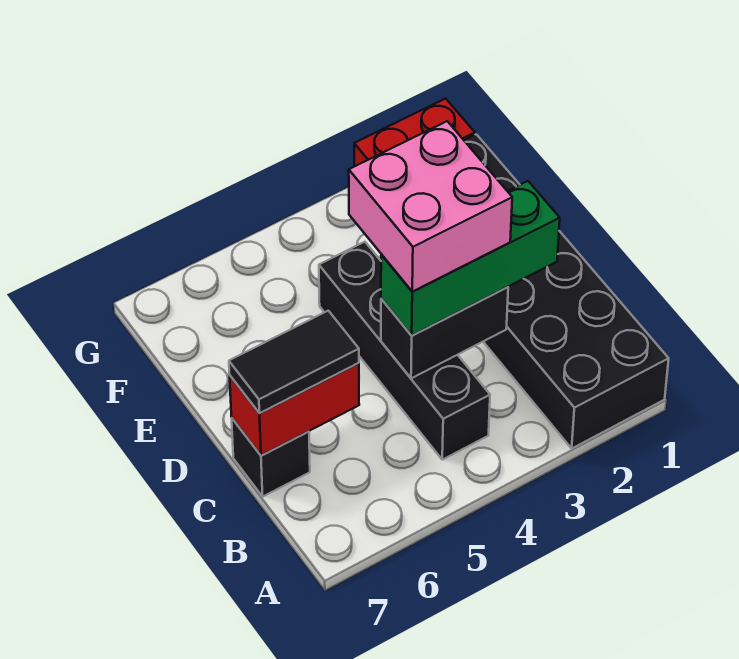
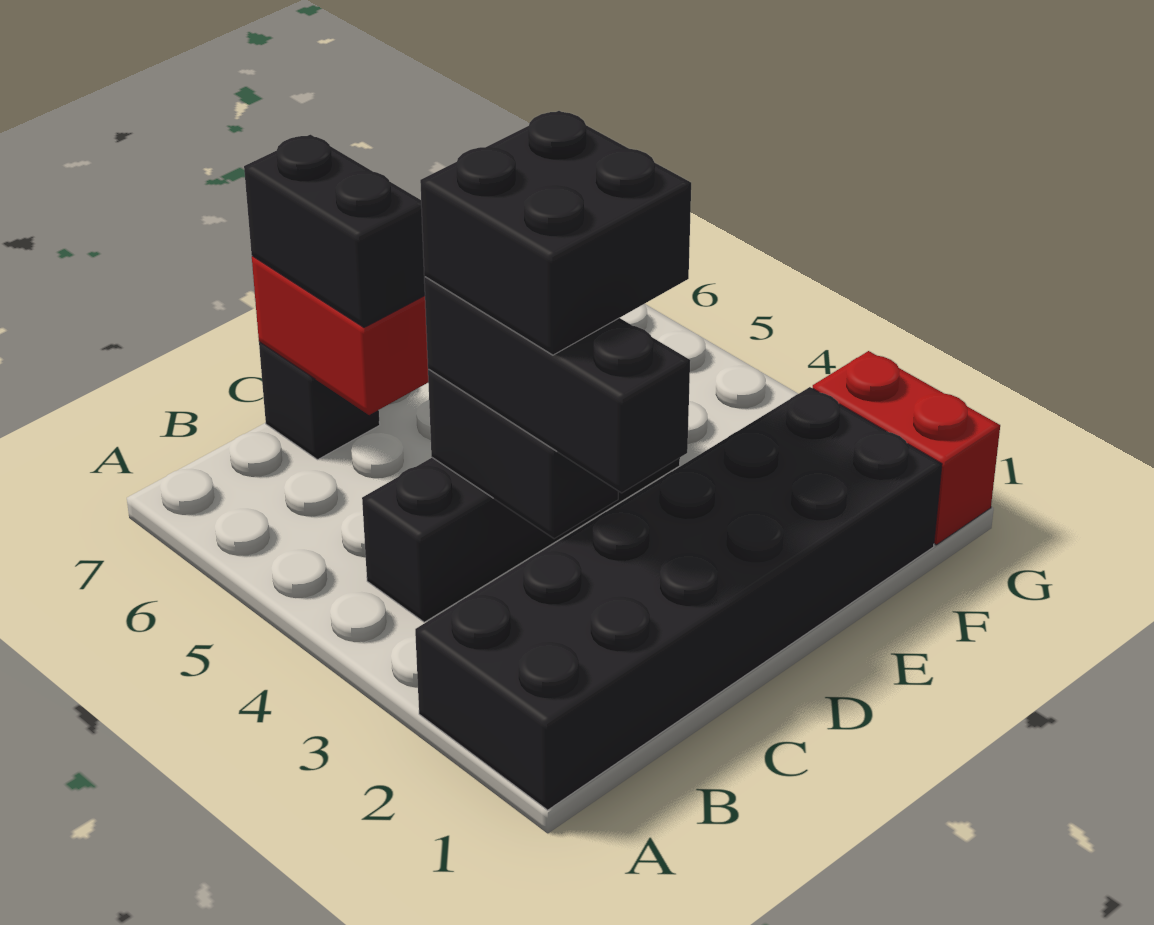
green 1x3 brick [381,181,560,336] -> black 1x3 brick [424,277,690,493]
pink 2x2 brick [349,121,512,292] -> black 2x2 brick [420,111,691,355]
black 1x2 tile [229,311,359,413] -> black 1x2 brick [244,135,425,327]

